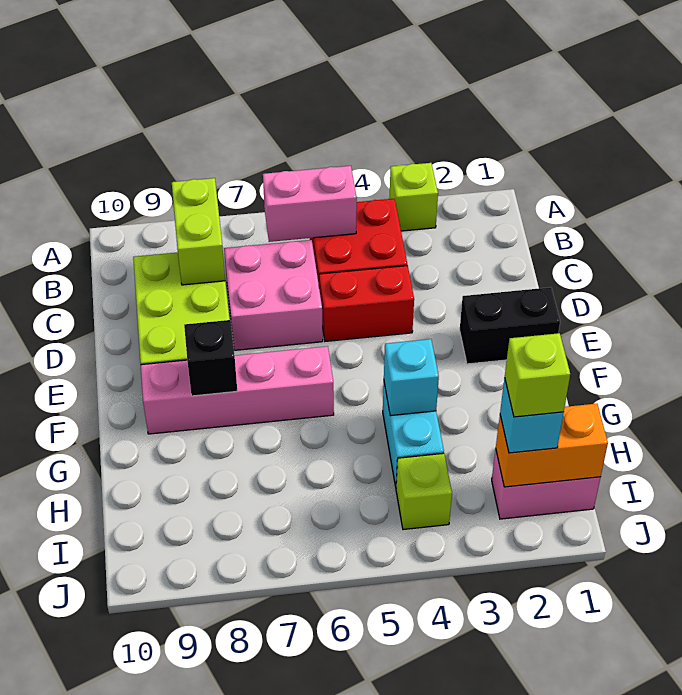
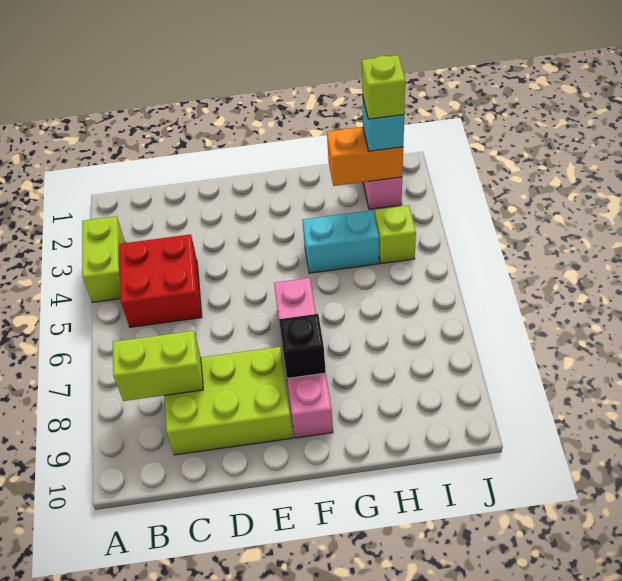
lime 1x1 brick [389,163,438,231] -> lime 1x2 brick [82,216,125,302]
pink 1x2 brick [263,166,357,242] -> none
pink 2x2 brick [224,240,323,350] -> none
red 1x2 brick [319,266,414,341] -> none
black 1x2 brick [460,287,560,364] -> none
cyan 1x1 brick [384,339,439,416] -> none
orange 1x2 brick [496,404,608,487] -> orange 1x2 brick turned to [327,127,403,186]

